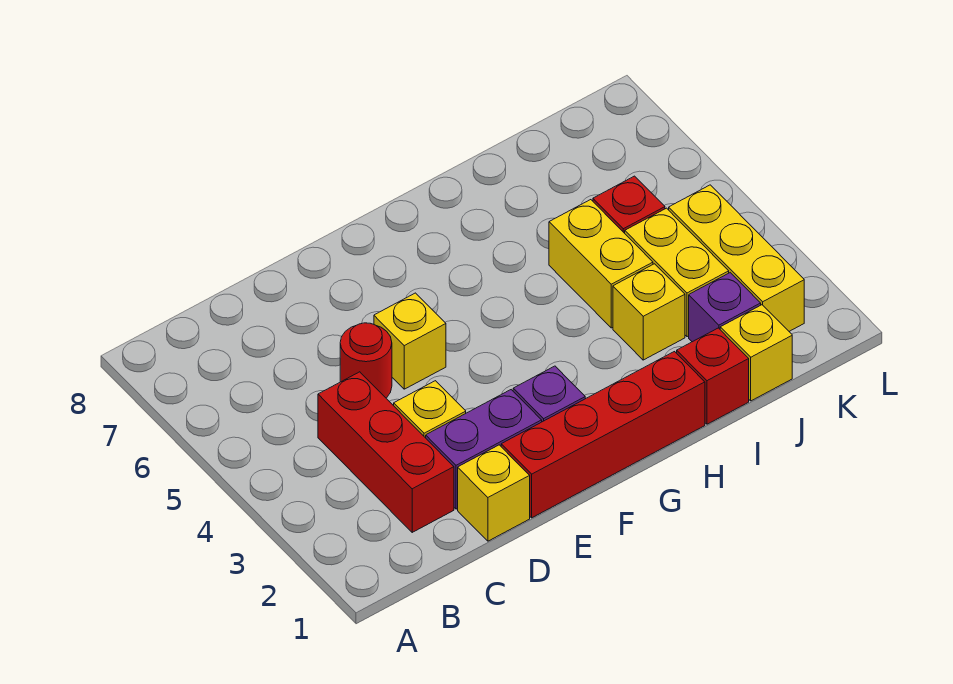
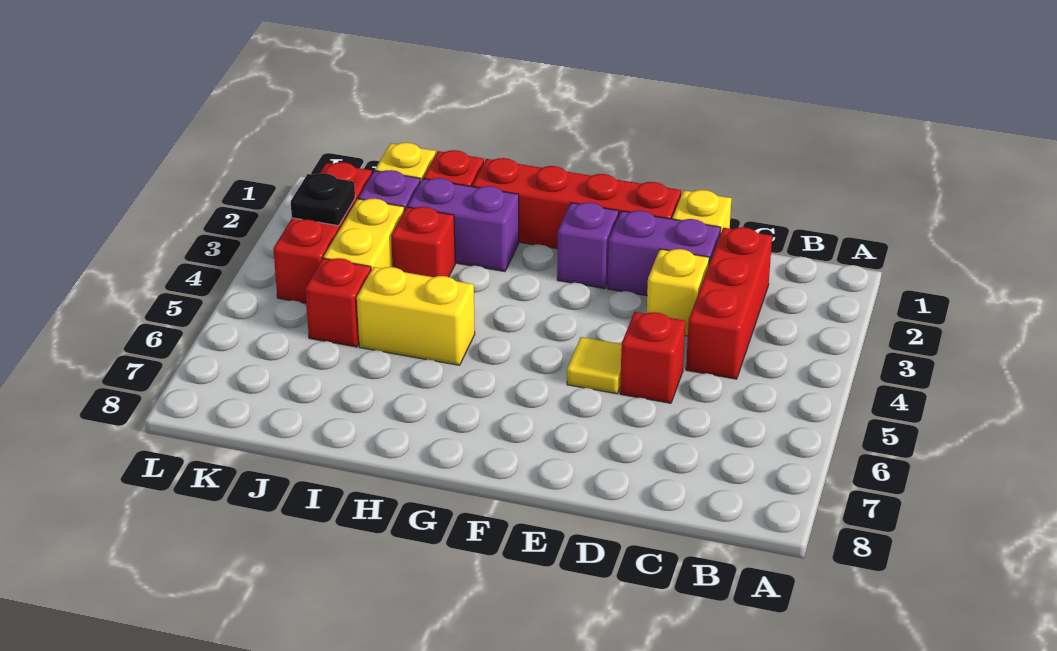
red 1x1 round brick [340,323,392,398] -> red 1x1 brick [620,312,685,403]
yellow 1x1 brick [374,293,446,389] -> yellow 1x1 tile [567,337,622,394]
none -> purple 1x2 brick [408,178,519,272]
yellow 1x1 brick [613,264,685,360] -> red 1x1 brick [391,207,455,277]
yellow 1x2 brick [549,200,653,328] -> yellow 1x2 brick turned to [357,267,475,365]
yellow 1x3 brick [669,185,804,331] -> red 1x3 brick [273,162,372,303]
none -> black 1x1 plate [291,173,355,226]

